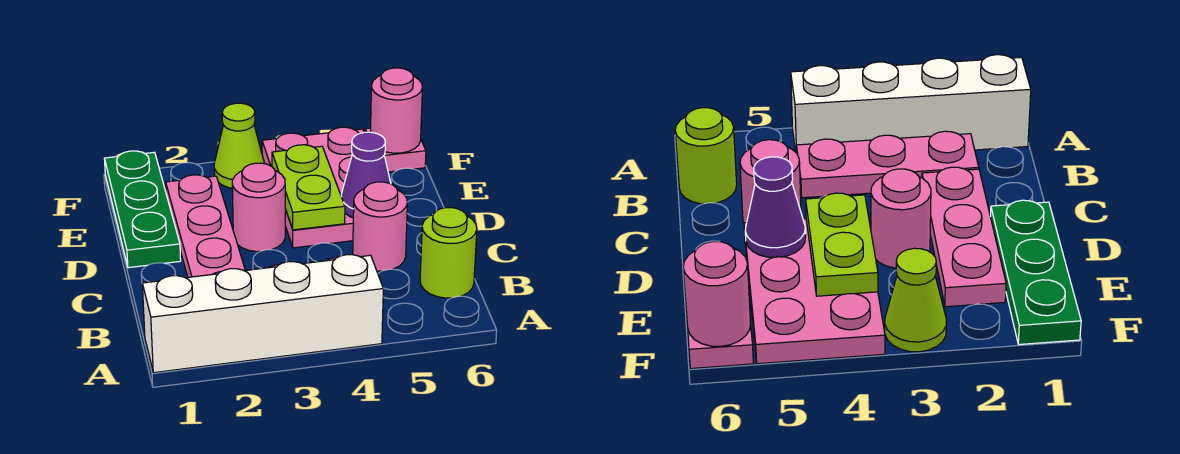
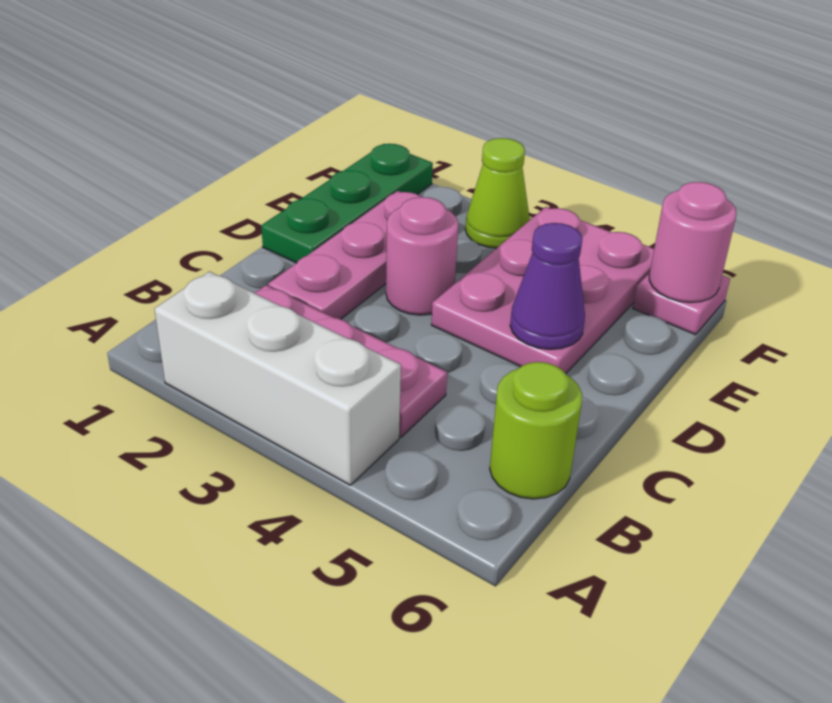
white 1x4 brick [142,255,383,373] -> white 1x3 brick [155,272,401,485]
pink 1x1 round brick [353,182,407,271] -> none
lime 1x2 plate [272,145,345,230] -> none

